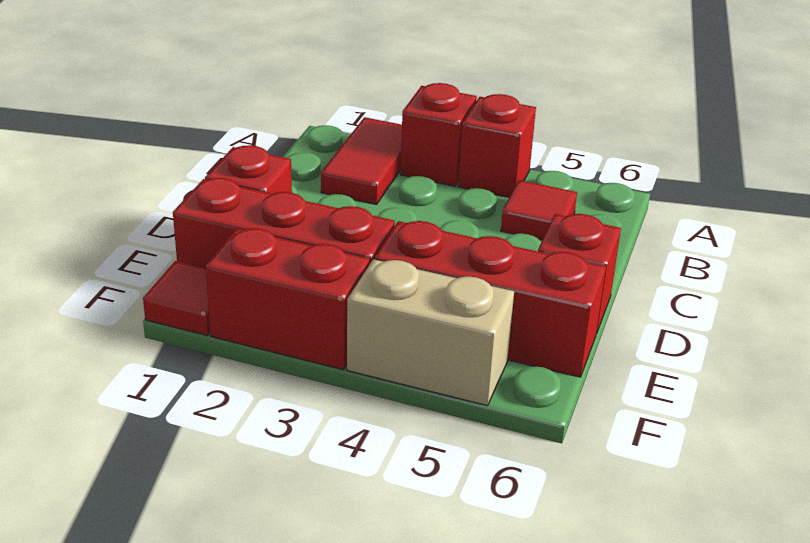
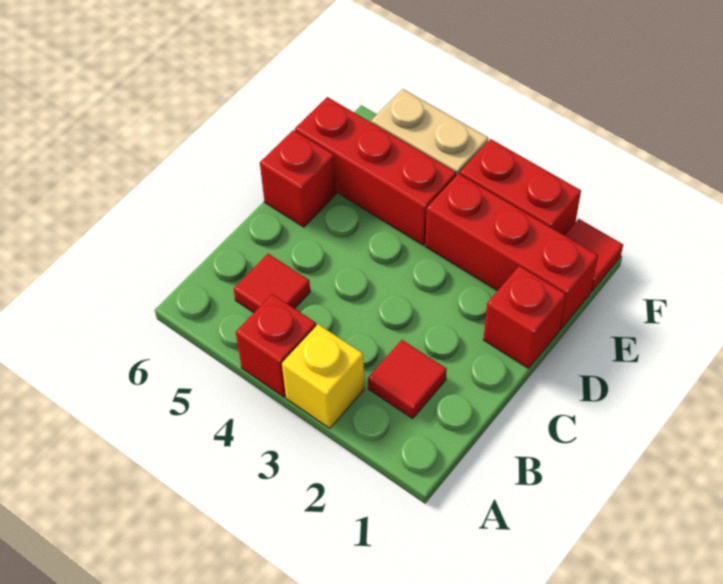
red 1x2 tile [321,117,402,205] -> red 1x1 tile [368,340,447,418]
red 1x1 brick [400,83,477,186] -> yellow 1x1 brick [282,324,364,428]

